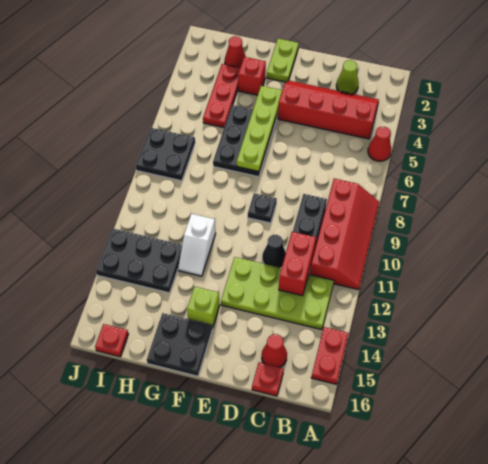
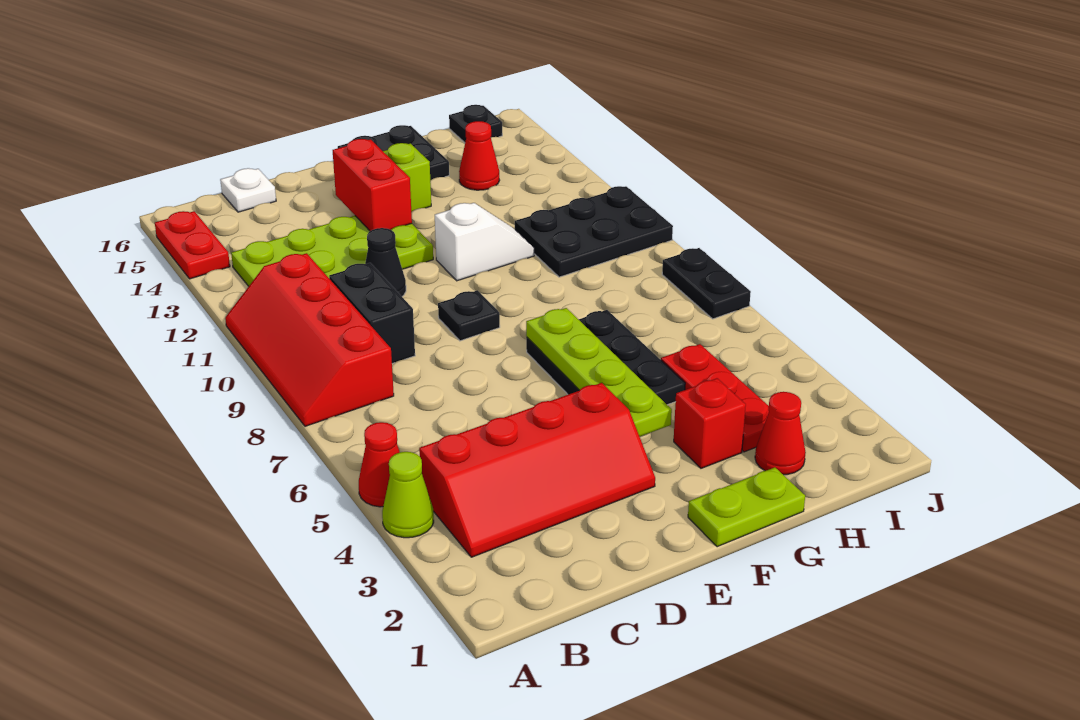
lime 1x1 cone [336,60,359,94] -> lime 1x1 cone moved to [382,452,434,538]
red 1x2 brick [279,232,316,296] -> red 1x2 brick moved to [333,139,412,231]
red 1x1 cone [262,334,287,368] -> red 1x1 cone moved to [459,121,500,190]
red 1x1 plate [252,363,284,396] -> white 1x1 plate [220,168,276,212]
lime 1x2 plate [267,39,299,82] -> lime 1x2 plate turned to [688,467,805,547]
white 1x2 slope [178,214,216,276] -> white 1x2 slope turned to [435,203,534,281]
black 2x3 plate [96,228,182,293] -> black 2x3 plate moved to [515,186,673,277]
black 2x2 plate [136,128,195,181] -> black 1x2 plate [662,248,751,319]
red 1x1 plate [95,324,128,357] -> black 1x1 plate [449,105,502,143]

